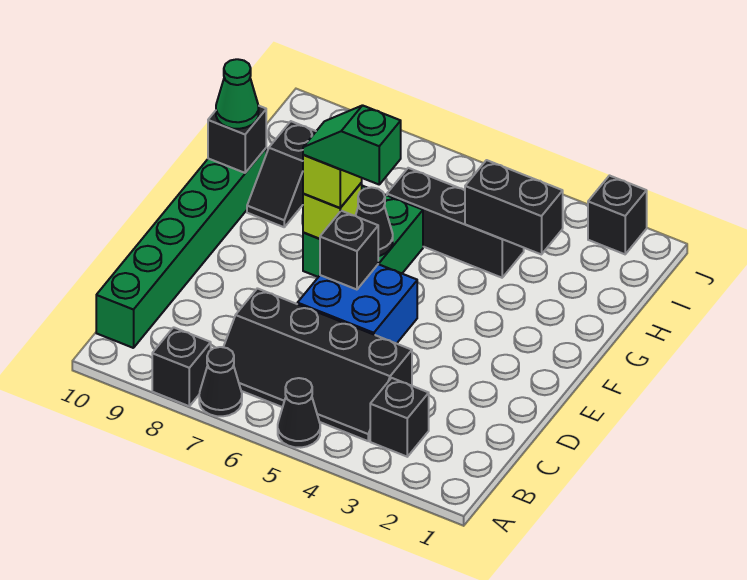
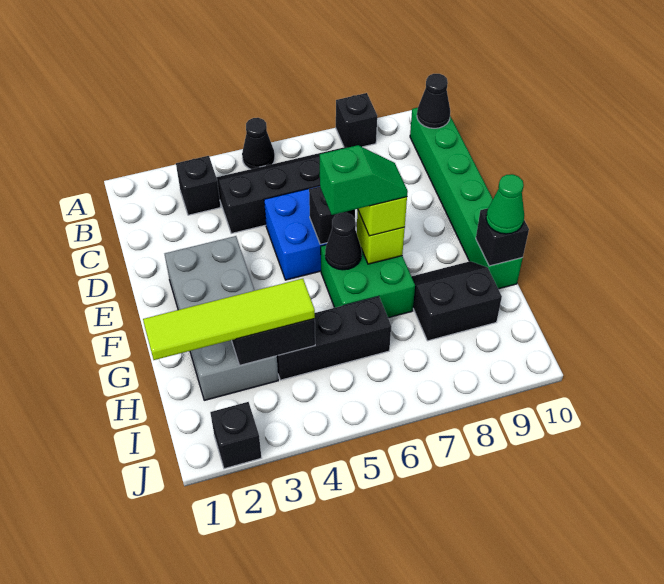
black 1x1 cone [199,347,242,416] -> black 1x1 cone moved to [417,74,450,128]
none -> grey 2x4 brick [165,236,278,400]
black 1x2 slope [247,121,316,227] -> black 2x2 slope [411,261,502,341]
none -> lime 1x4 tile [143,279,315,360]

